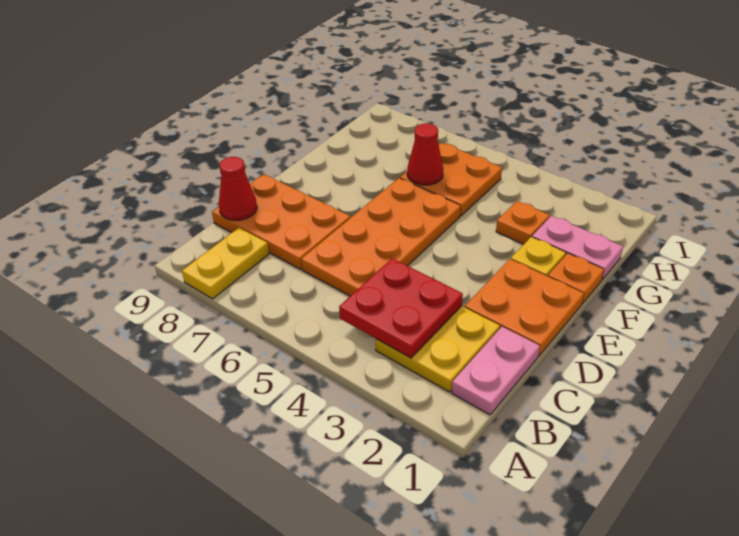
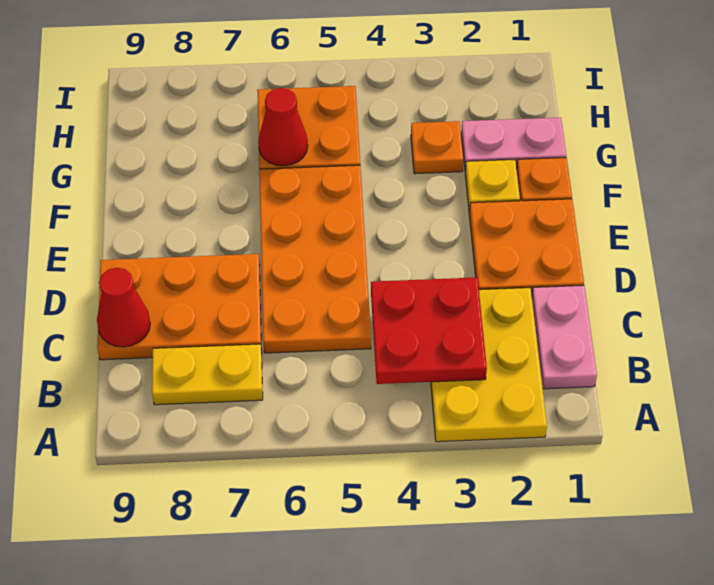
yellow 1x2 plate [182,228,269,299] -> yellow 1x2 plate turned to [152,344,263,405]
yellow 2x2 plate [376,306,500,392] -> yellow 2x3 plate [431,288,547,442]

